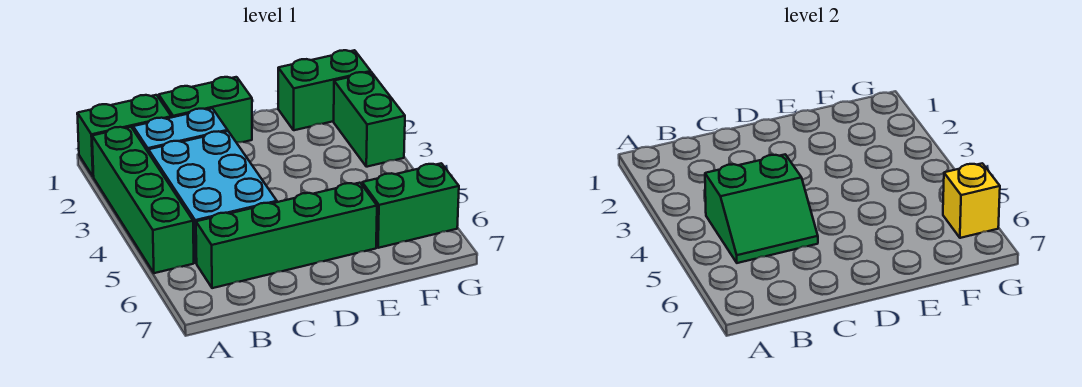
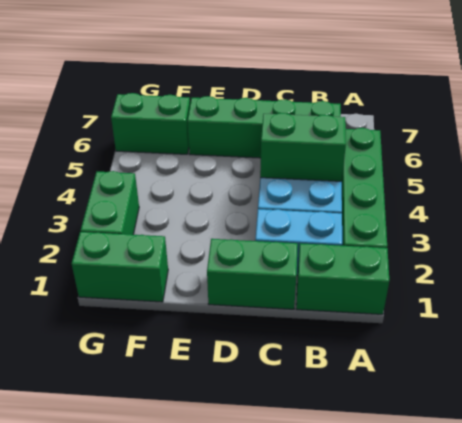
yellow 1x1 brick [943,163,1000,238] -> none

